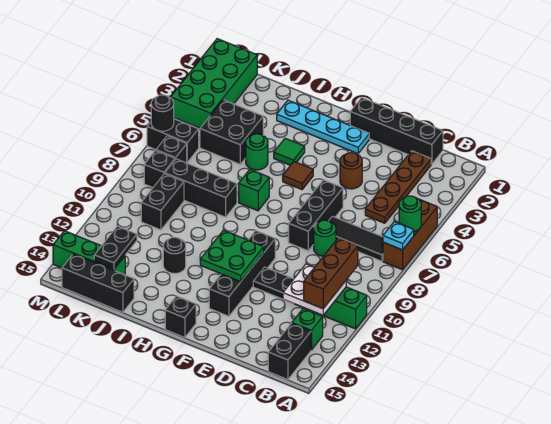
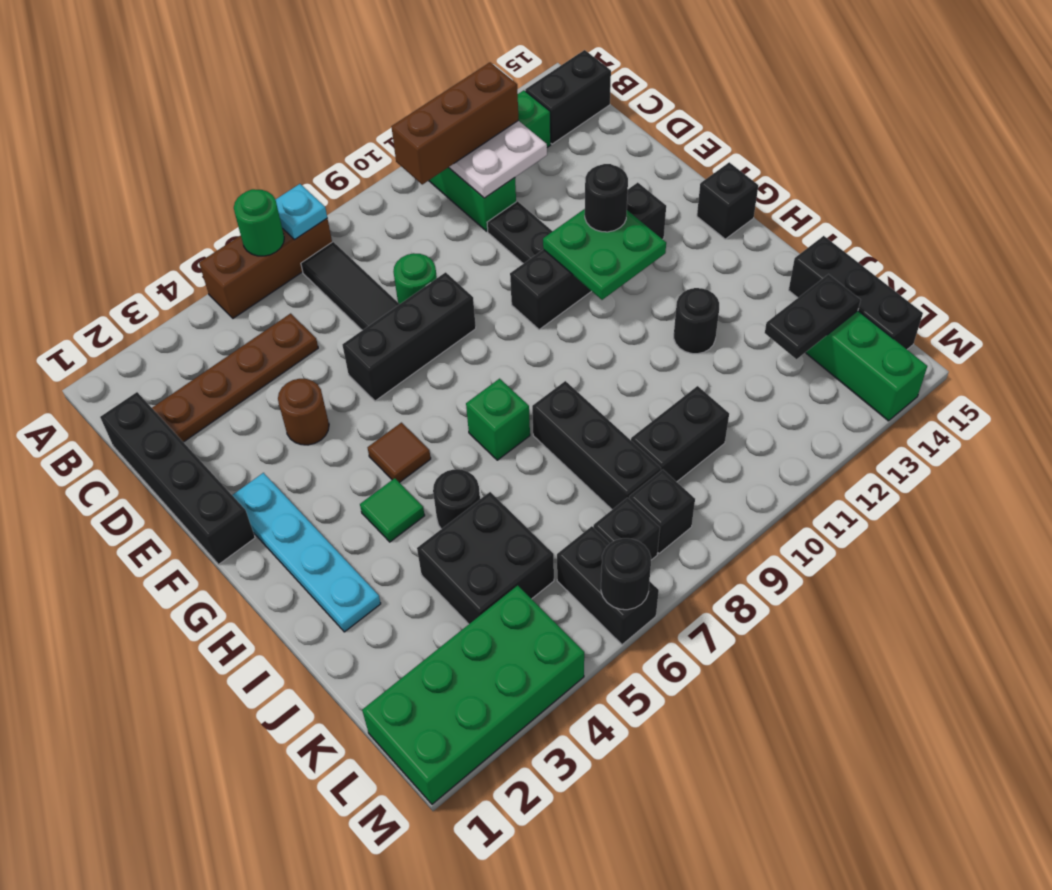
none -> black 1x1 round brick [585,164,628,232]
green 1x1 round brick [246,134,268,170] -> black 1x1 round brick [433,469,480,529]

